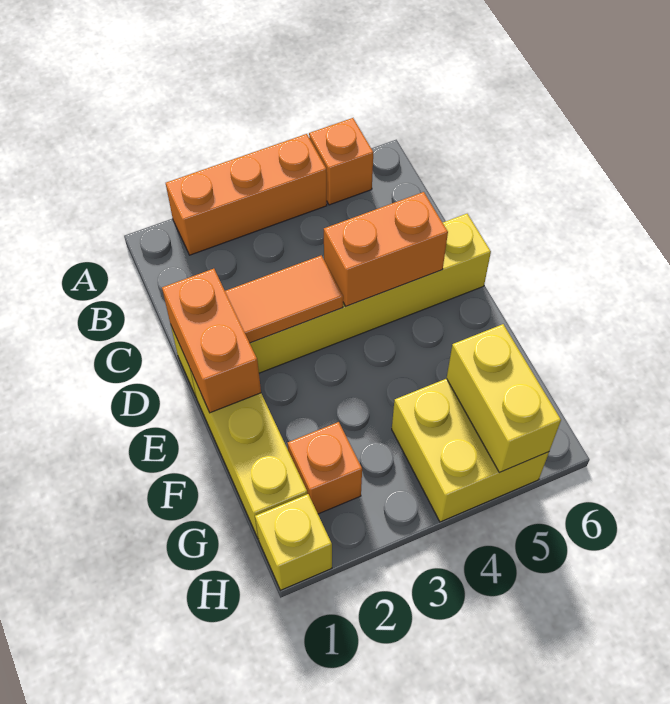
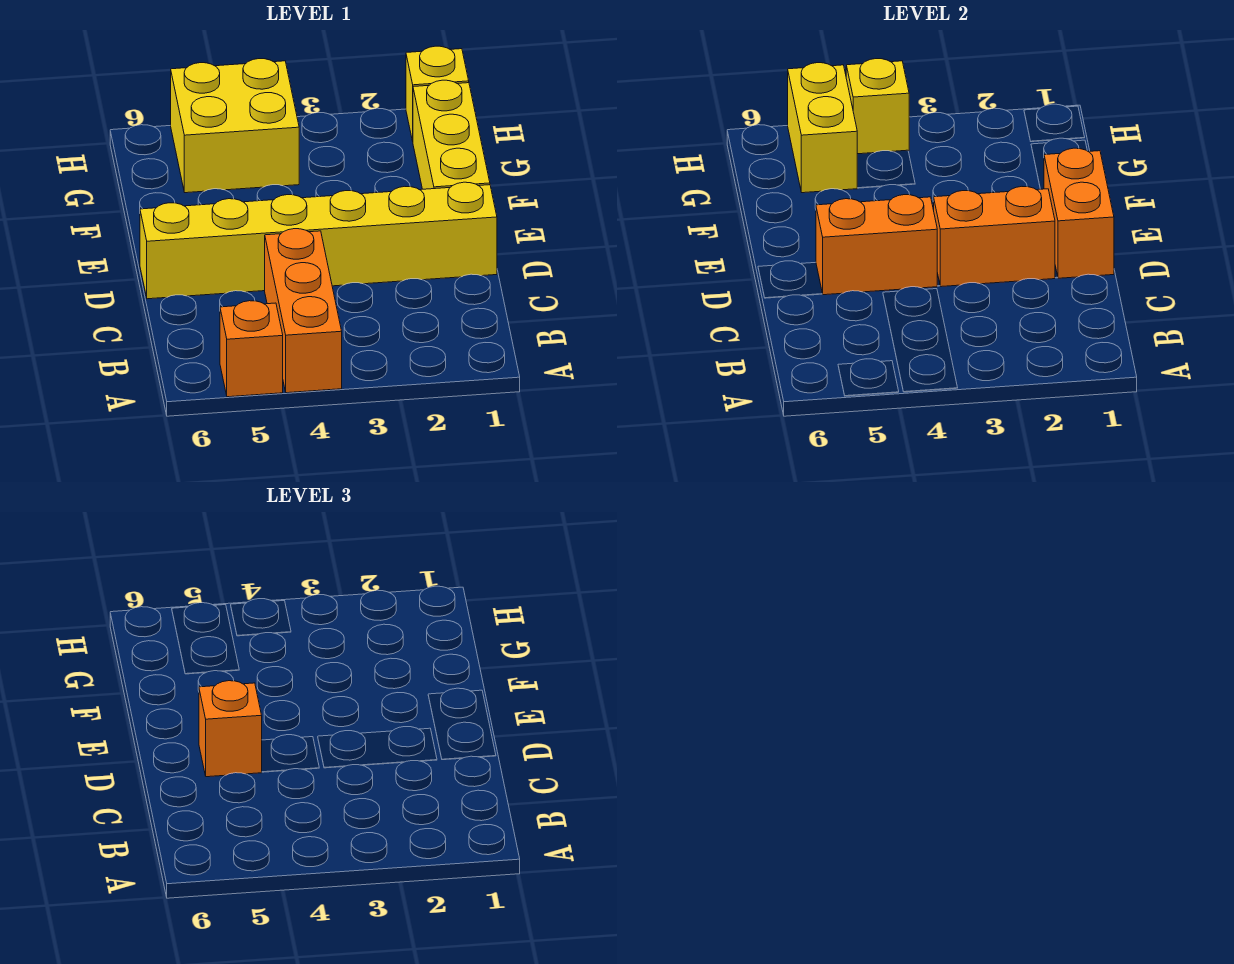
orange 1x3 brick [166,134,327,255] -> orange 1x3 brick turned to [265,229,342,393]
orange 1x2 tile [225,255,343,343] -> orange 1x2 brick [934,187,1055,287]
orange 1x1 brick [287,422,362,514] -> orange 1x1 brick moved to [199,681,262,777]
none -> yellow 1x1 brick [846,59,909,154]

